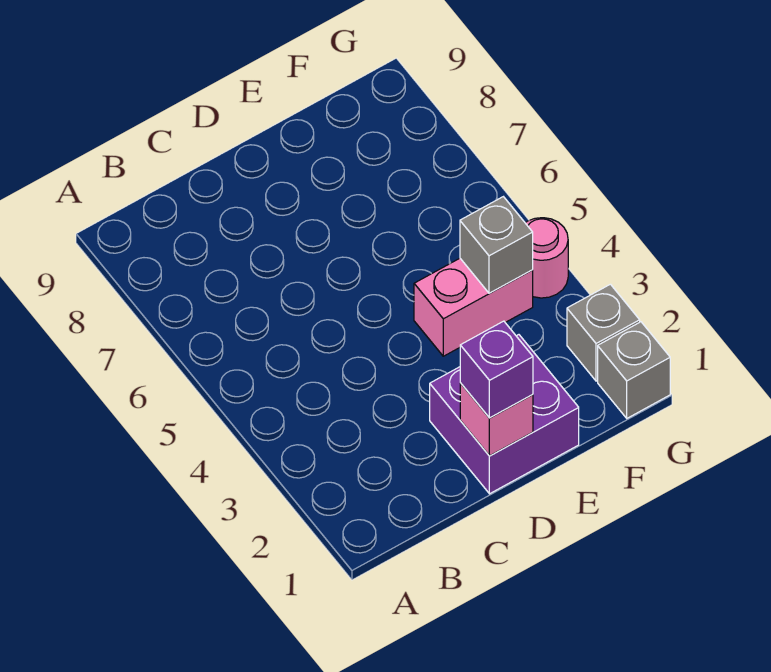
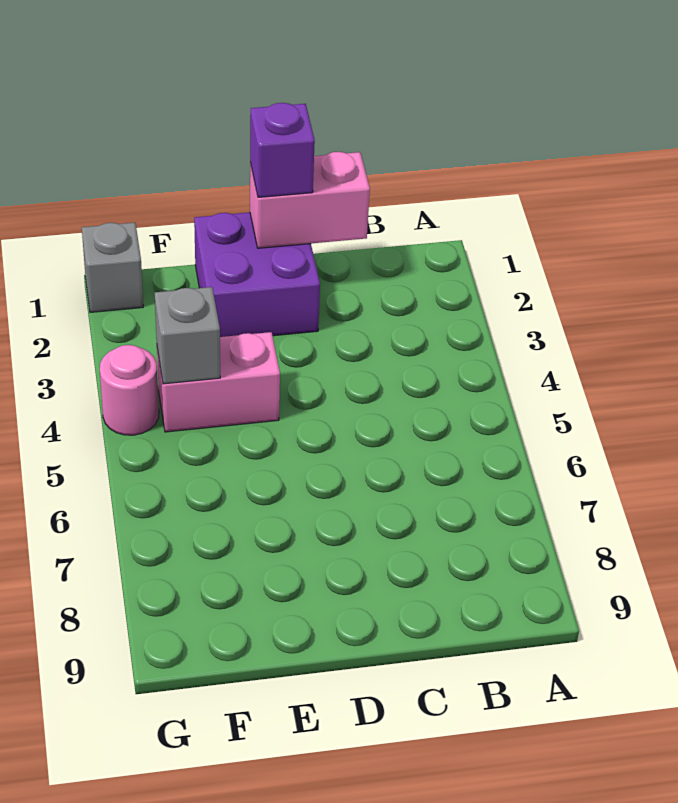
pink 1x1 brick [460,383,533,456] -> pink 1x2 brick [250,152,370,248]
grey 1x1 brick [567,284,640,381] -> none

